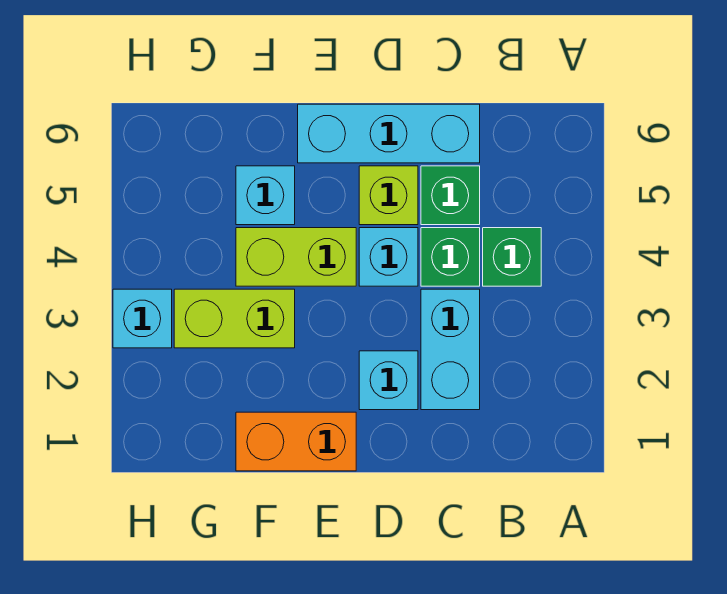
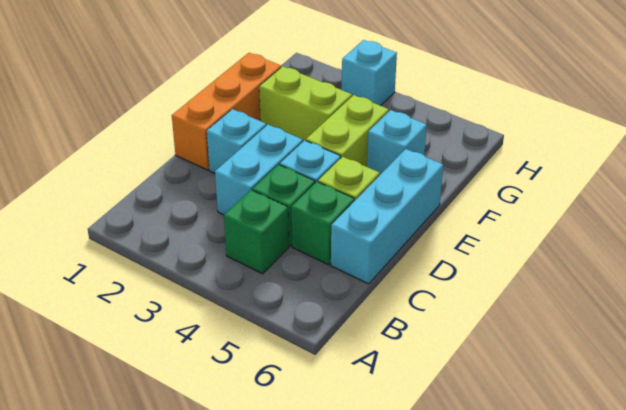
cyan 1x2 brick [421,289,480,410] -> cyan 1x2 brick turned to [215,125,303,215]
orange 1x2 brick [236,412,356,471] -> orange 1x3 brick [172,53,281,170]
lime 1x2 brick [174,289,295,348] -> lime 1x2 brick turned to [259,67,352,141]

